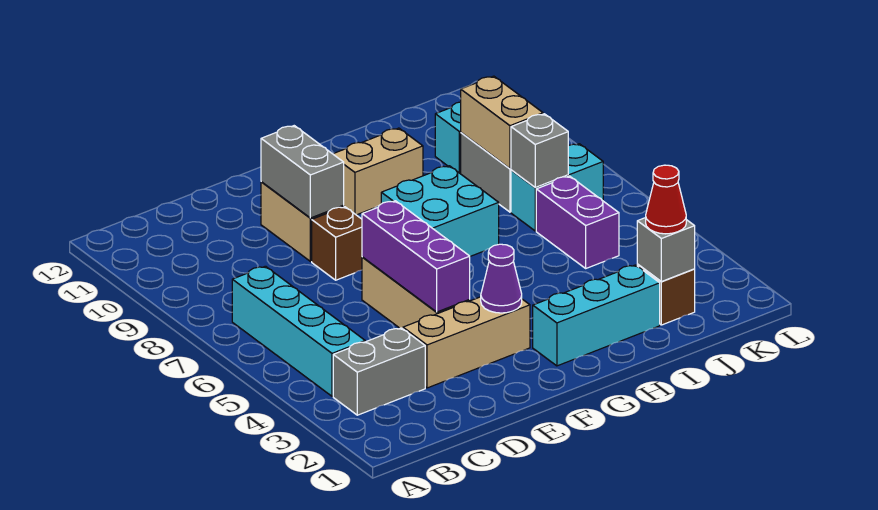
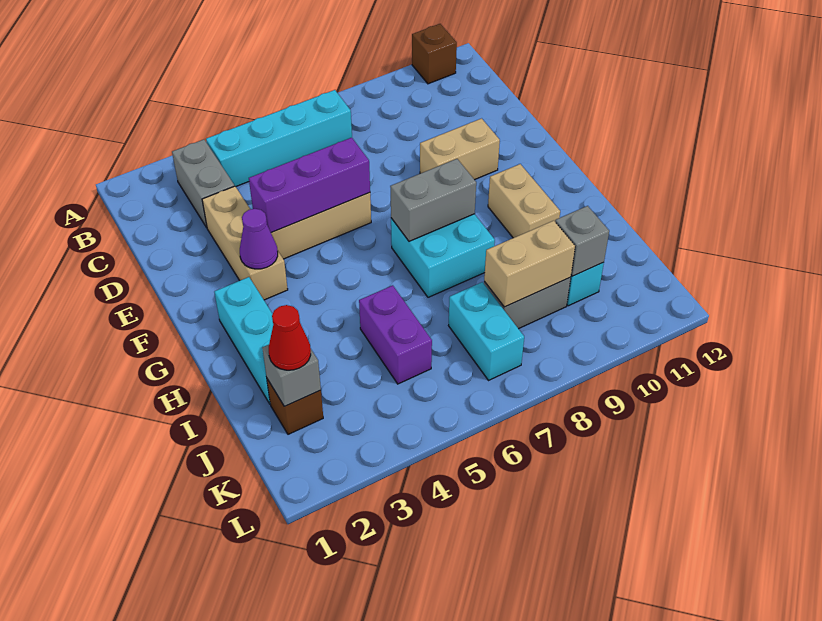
brown 1x1 brick [312,207,362,280] -> brown 1x1 brick moved to [412,24,457,84]
grey 1x2 brick [261,126,344,218] -> grey 1x2 brick moved to [390,159,476,241]
purple 1x2 brick [536,176,619,268] -> purple 1x2 brick turned to [359,285,432,384]
grey 1x1 brick [511,114,568,188] -> grey 1x1 brick moved to [555,206,609,276]

